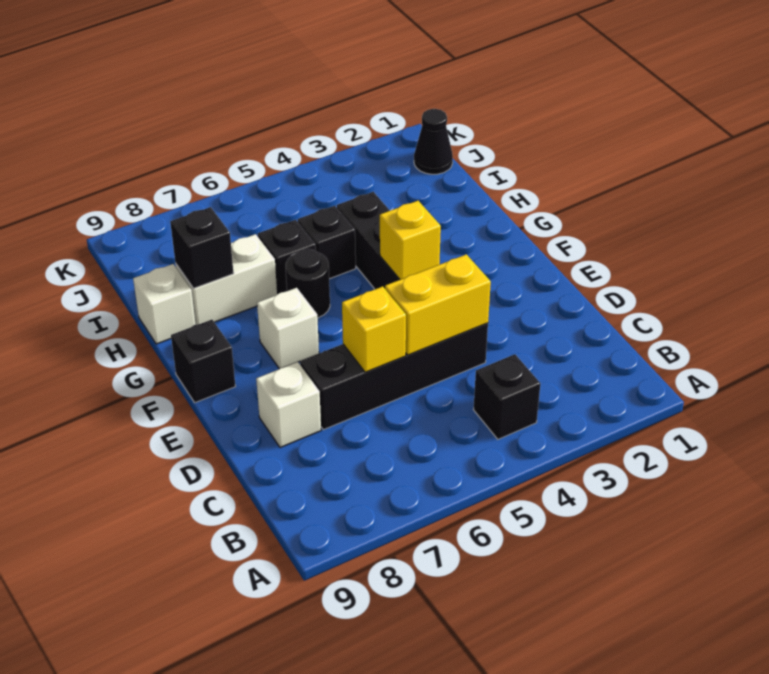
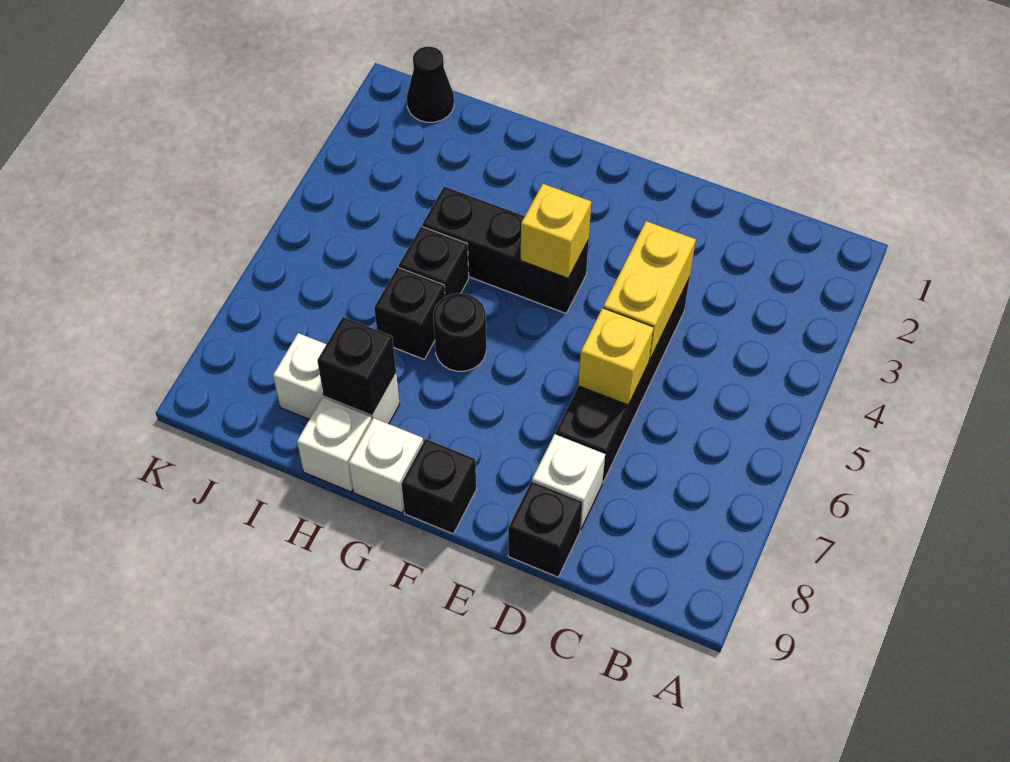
black 1x1 brick [474,354,540,439] -> black 1x1 brick moved to [508,481,583,577]
white 1x1 brick [257,288,319,369] -> white 1x1 brick moved to [349,418,423,513]
white 1x2 brick [175,234,277,325] -> white 1x2 brick turned to [273,333,400,424]

